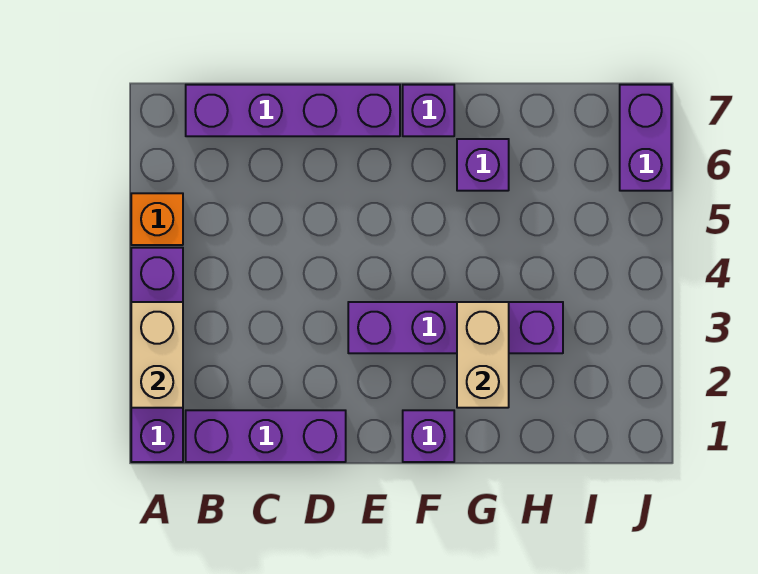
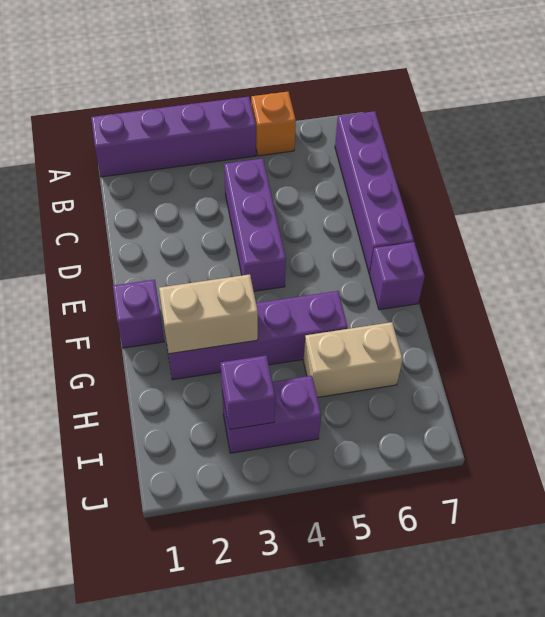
tan 1x2 brick [131,302,183,408] -> tan 1x2 brick moved to [303,322,403,397]
purple 1x3 brick [186,410,346,462] -> purple 1x3 brick moved to [224,159,286,291]
purple 1x4 brick [348,302,563,353] -> purple 1x4 brick turned to [164,291,347,380]
purple 1x1 brick [457,139,509,191] -> purple 1x1 brick moved to [221,356,275,430]
purple 1x2 brick [620,85,671,191] -> purple 1x2 brick moved to [222,376,321,453]

